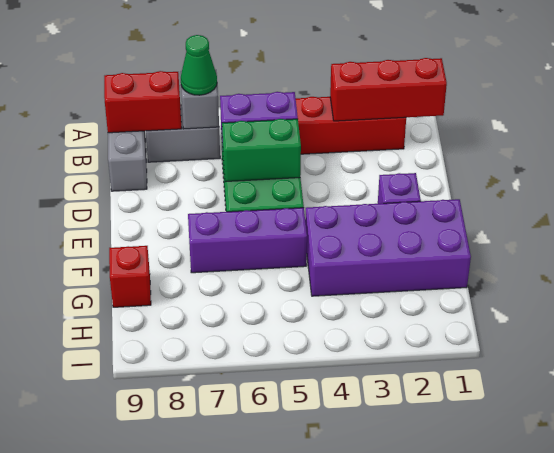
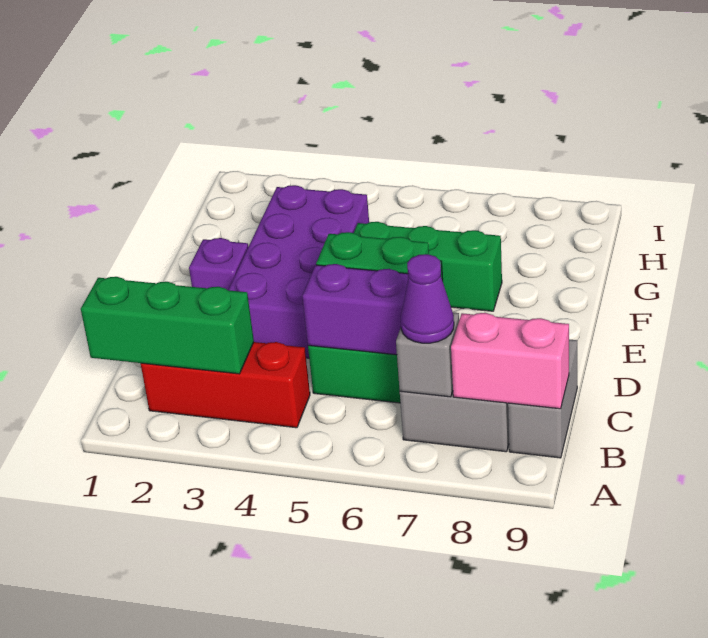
red 1x3 brick [330,58,447,121] -> green 1x3 brick [81,277,254,374]
green 1x1 cone [181,35,217,95] -> purple 1x1 cone [401,254,454,343]
red 1x2 brick [104,71,182,133] -> pink 1x2 brick [451,313,569,409]
purple 2x4 brick [305,199,471,296] -> purple 2x4 brick turned to [229,185,369,358]
purple 1x3 brick [188,208,307,273] -> green 1x3 brick [354,222,502,311]
red 1x1 brick [109,246,151,307] -> none

